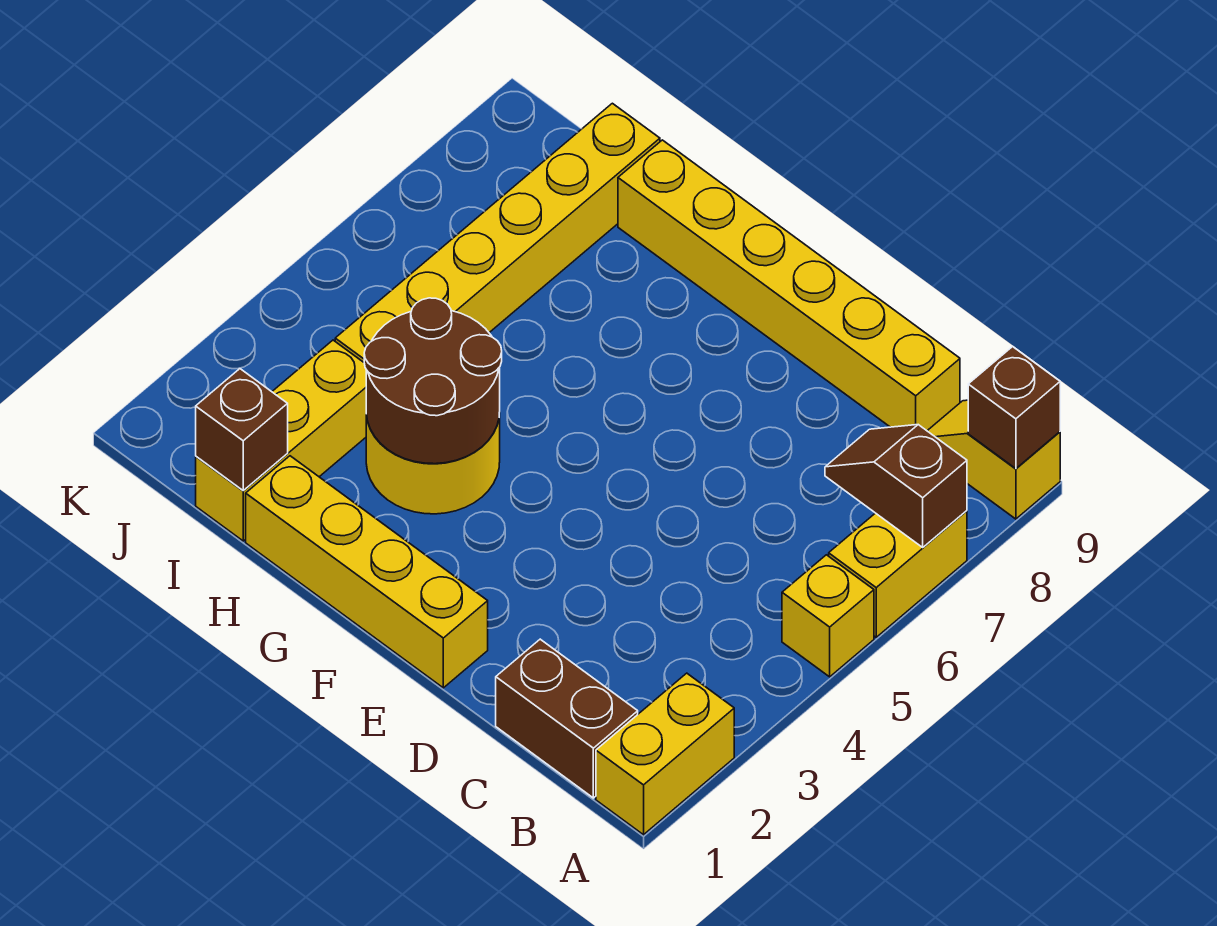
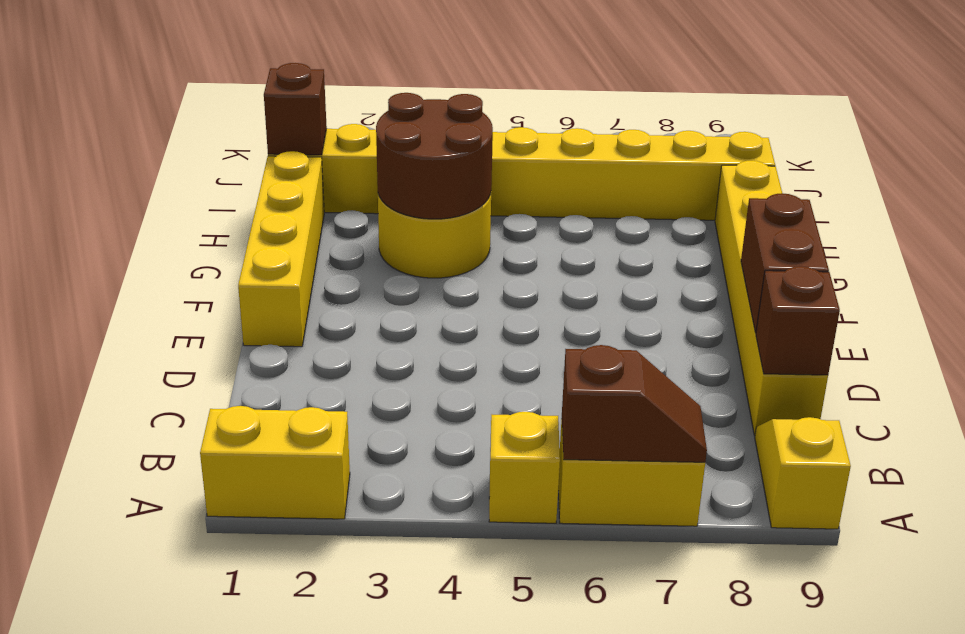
brown 1x2 slope [825,425,967,547] -> brown 1x2 slope turned to [562,345,707,462]
brown 1x1 brick [968,347,1060,469] -> brown 1x1 brick moved to [756,266,840,375]
brown 1x2 brick [496,639,638,798] -> brown 1x2 brick moved to [741,193,829,333]

